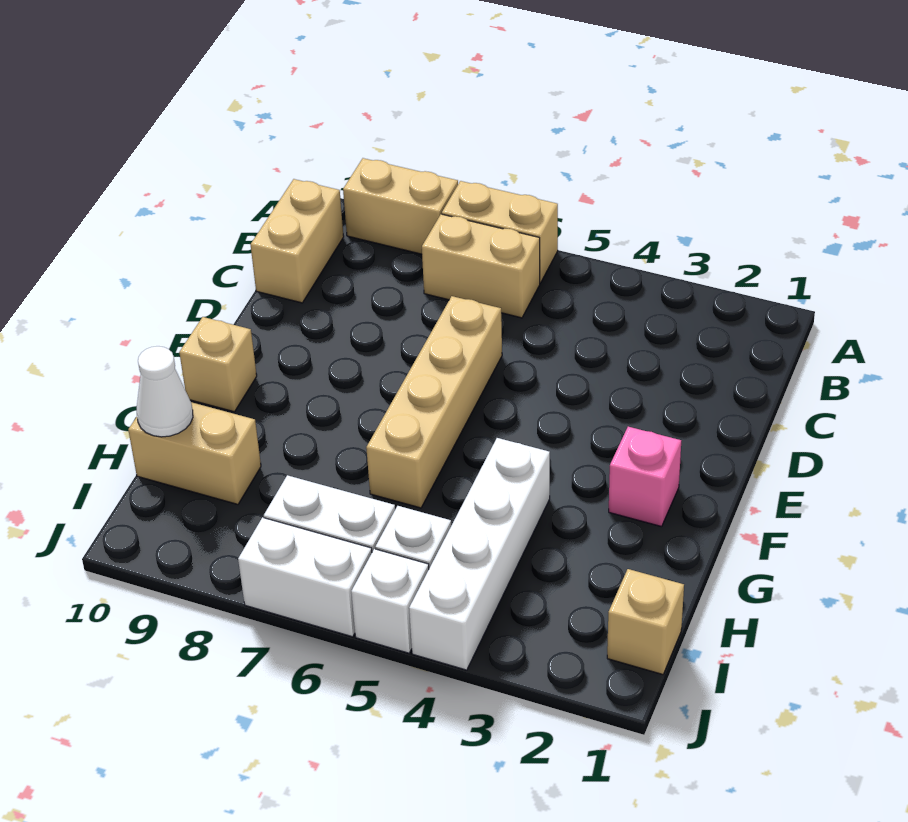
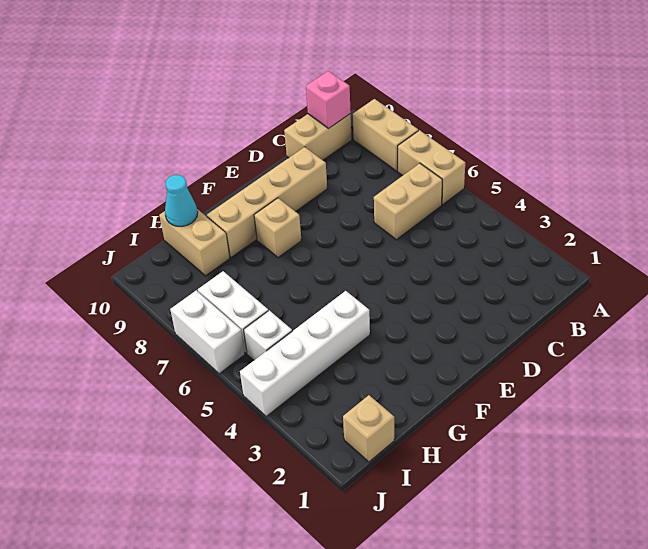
tan 1x2 brick [422,214,540,318] -> tan 1x2 brick turned to [374,163,442,240]
tan 1x4 brick [366,296,502,508] -> tan 1x4 brick moved to [207,147,327,258]
pink 1x1 brick [609,427,681,527] -> pink 1x1 brick moved to [306,71,351,128]
tan 1x1 brick [179,317,257,412] -> tan 1x1 brick moved to [254,198,301,258]
white 1x1 cone [137,346,193,437] -> cyan 1x1 cone [165,175,198,226]
white 1x1 brick [351,549,429,653] -> none

